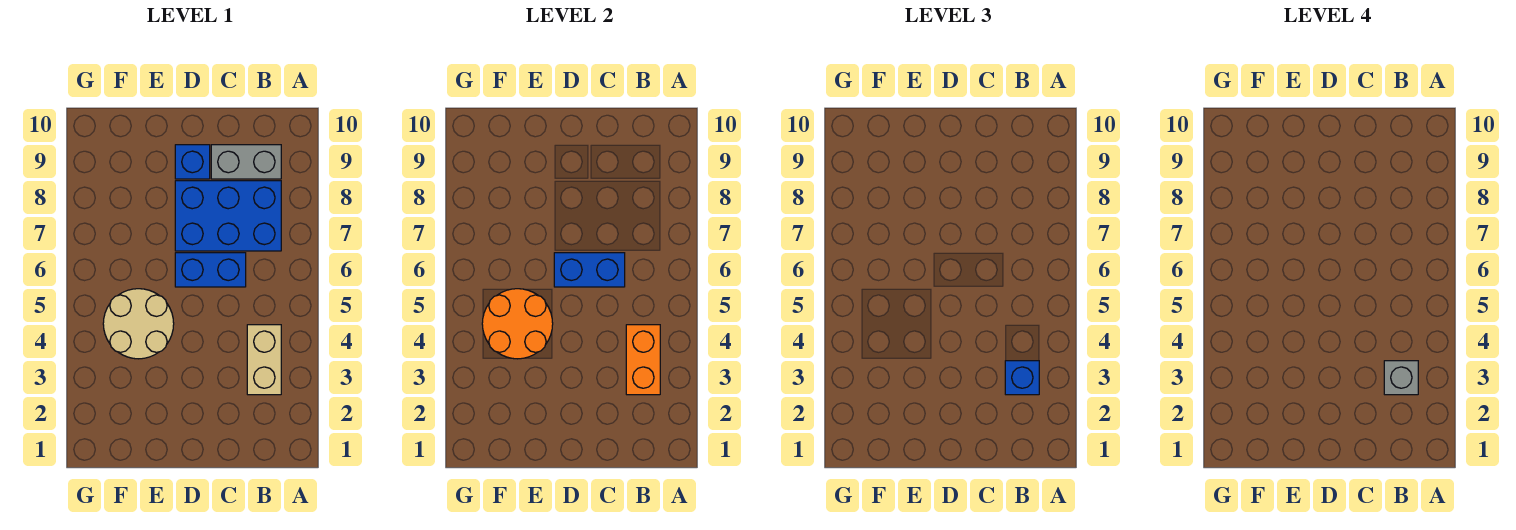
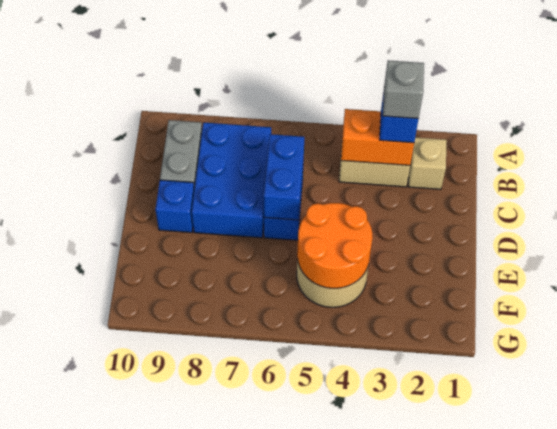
none -> tan 1x1 brick [408,137,447,189]

